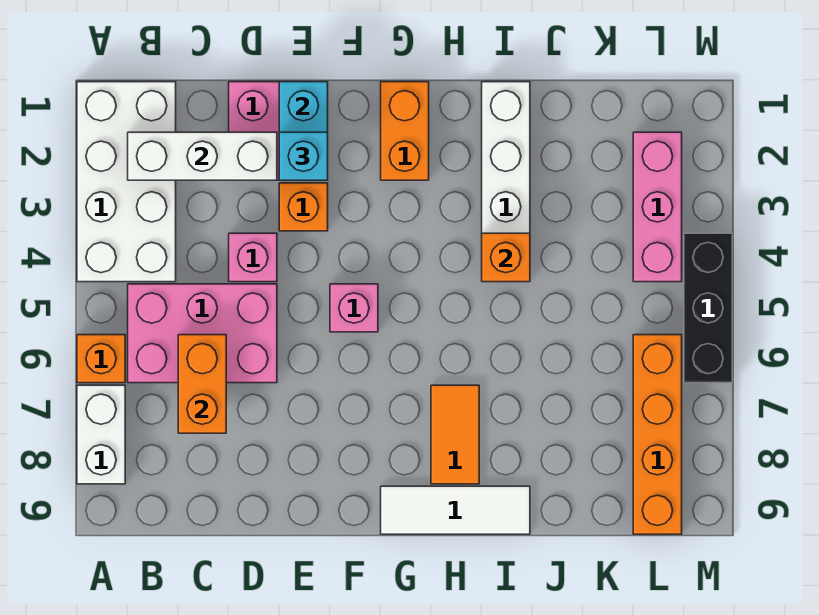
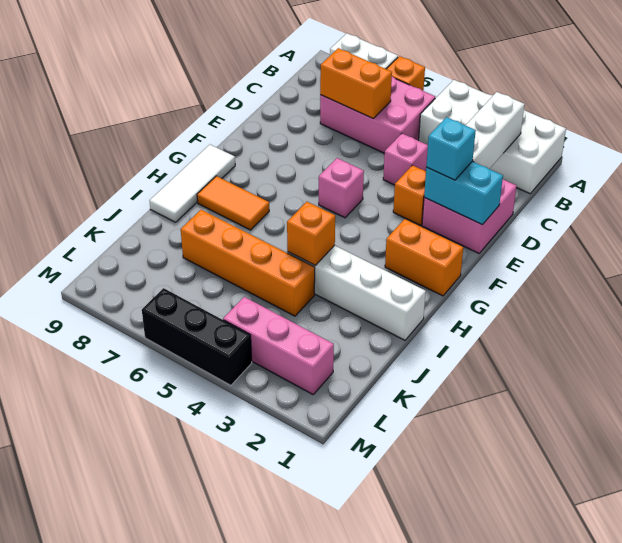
pink 2x3 brick [128,284,277,383] -> pink 2x3 brick turned to [320,76,435,153]
orange 1x4 brick [633,335,682,534] -> orange 1x4 brick moved to [181,210,315,316]

